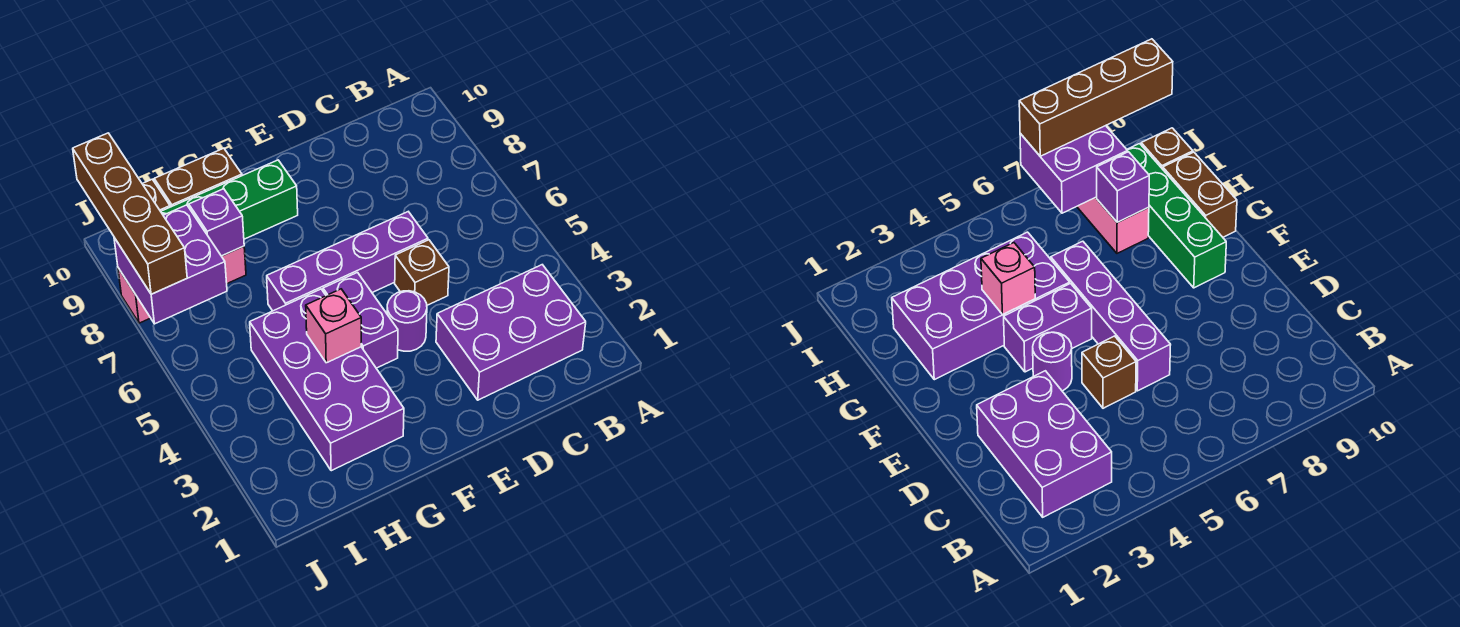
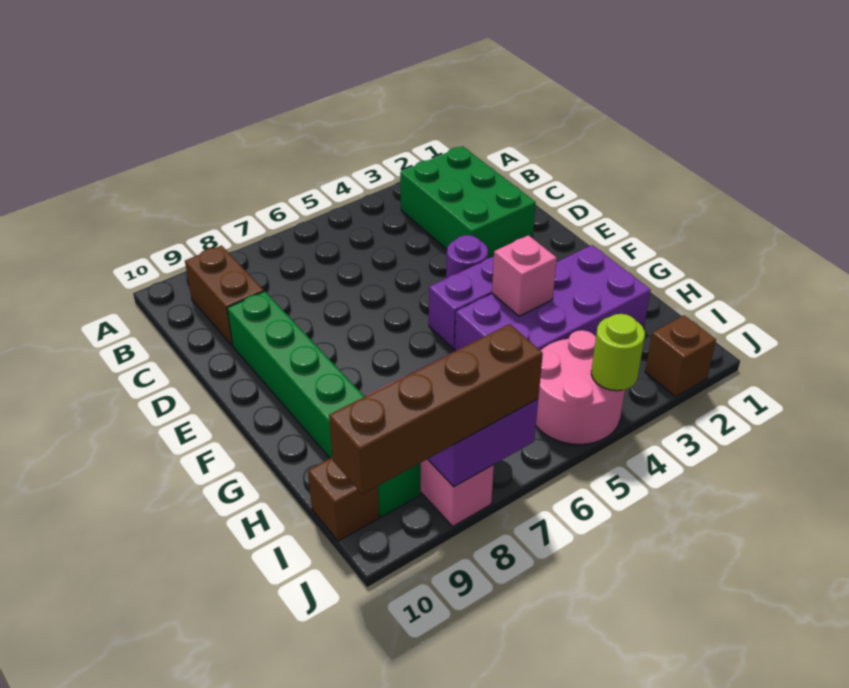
purple 2x3 brick [436,265,586,400] -> green 2x3 brick [400,146,536,258]
brown 1x1 brick [395,240,449,305] -> brown 1x1 brick moved to [645,315,716,397]
purple 1x4 brick [267,212,428,311] -> none
green 1x4 brick [161,160,298,239] -> green 1x6 brick [227,291,421,517]
brown 1x2 brick [154,148,242,207] -> brown 1x2 brick moved to [185,246,264,346]
purple 1x1 brick [189,189,244,256] -> none
none -> pink 2x2 round brick [536,330,625,444]
none -> lime 1x1 round brick [591,314,645,391]

